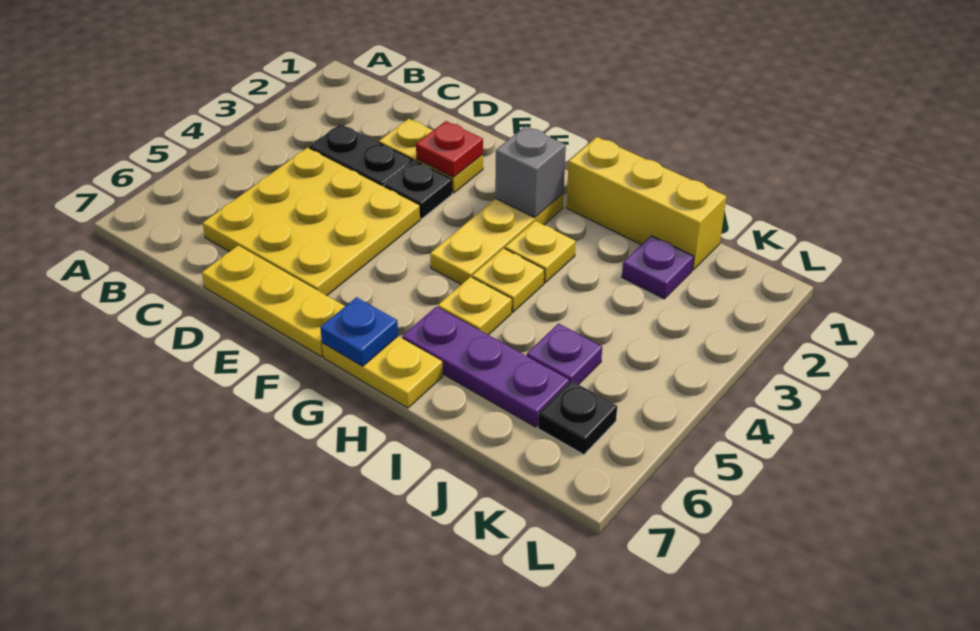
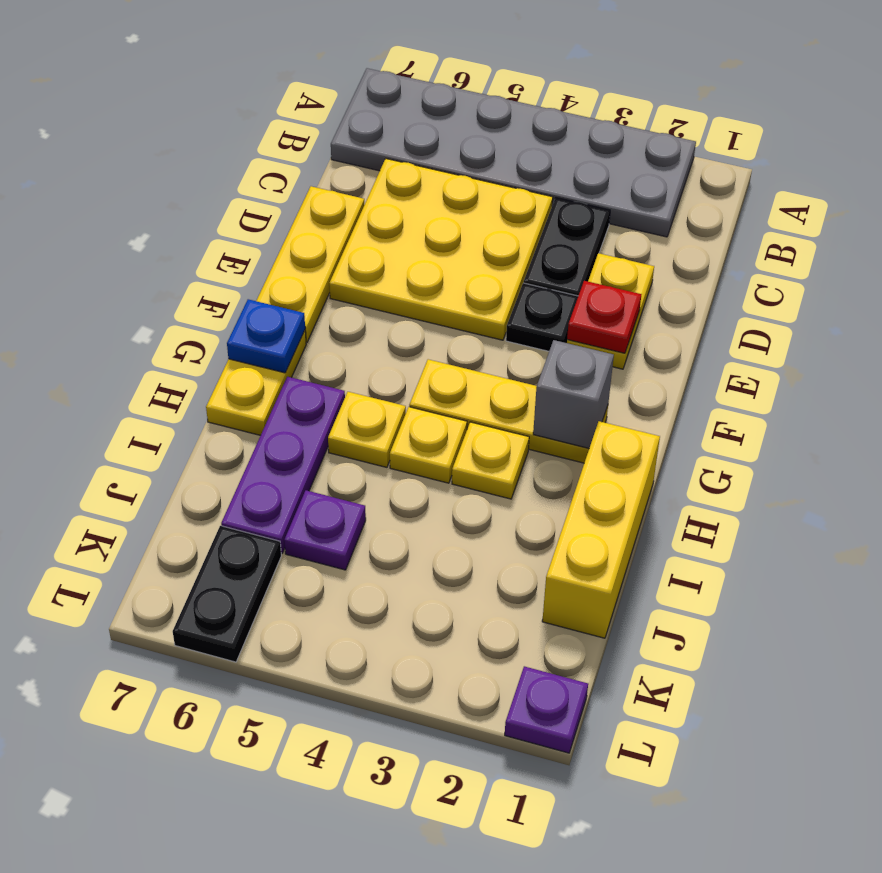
none -> grey 2x6 plate [331,68,696,237]
purple 1x1 plate [622,236,694,299] -> purple 1x1 plate moved to [505,666,588,753]
black 1x1 plate [538,381,617,455] -> black 1x2 plate [173,526,281,662]

